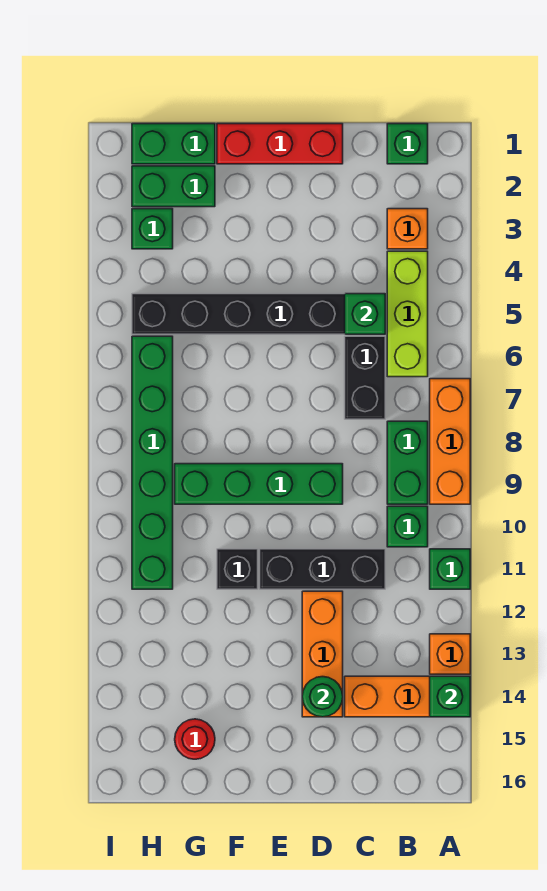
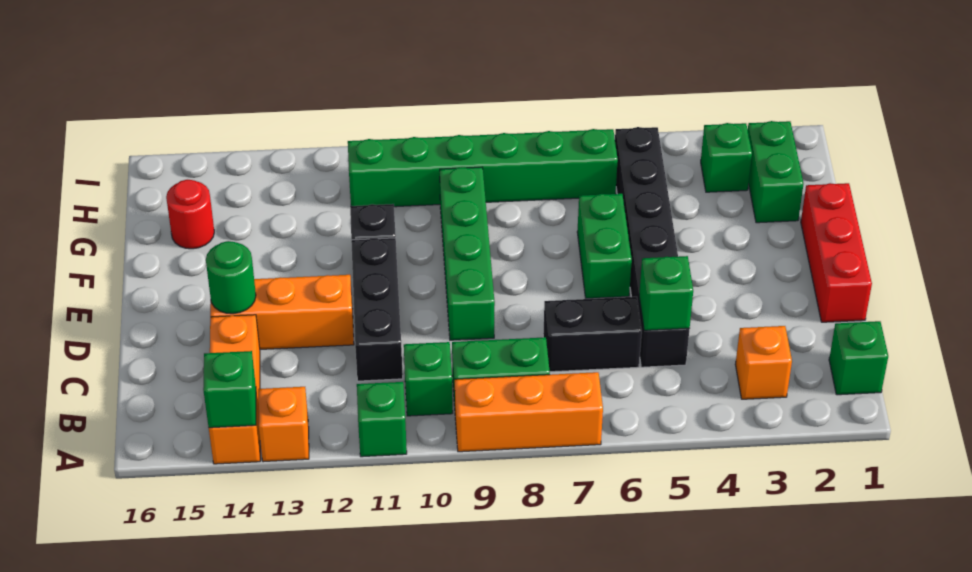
lime 1x3 brick [387,251,428,377] -> none
green 1x2 brick [132,124,215,164] -> green 1x2 brick moved to [577,194,632,298]

